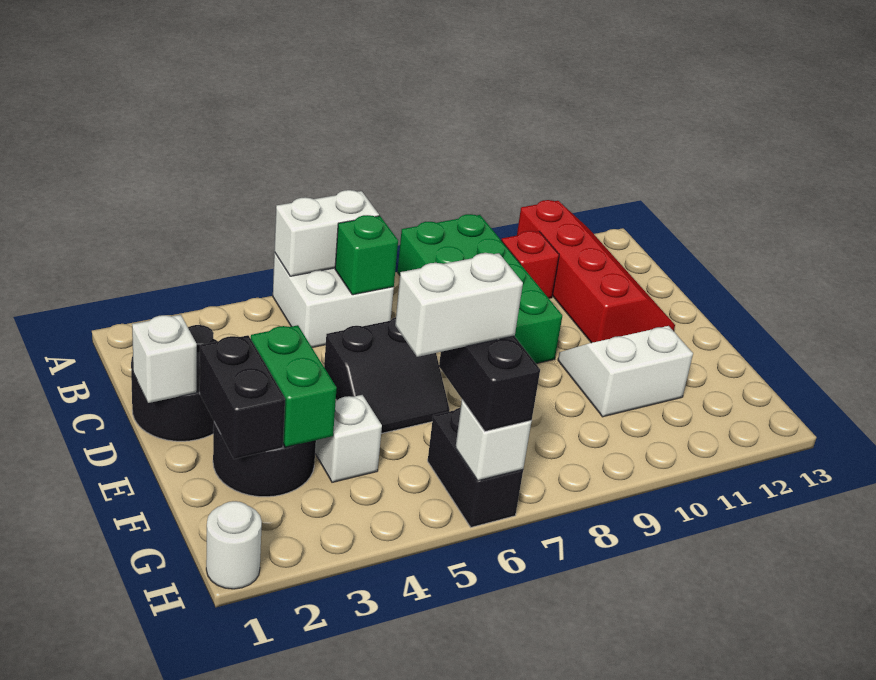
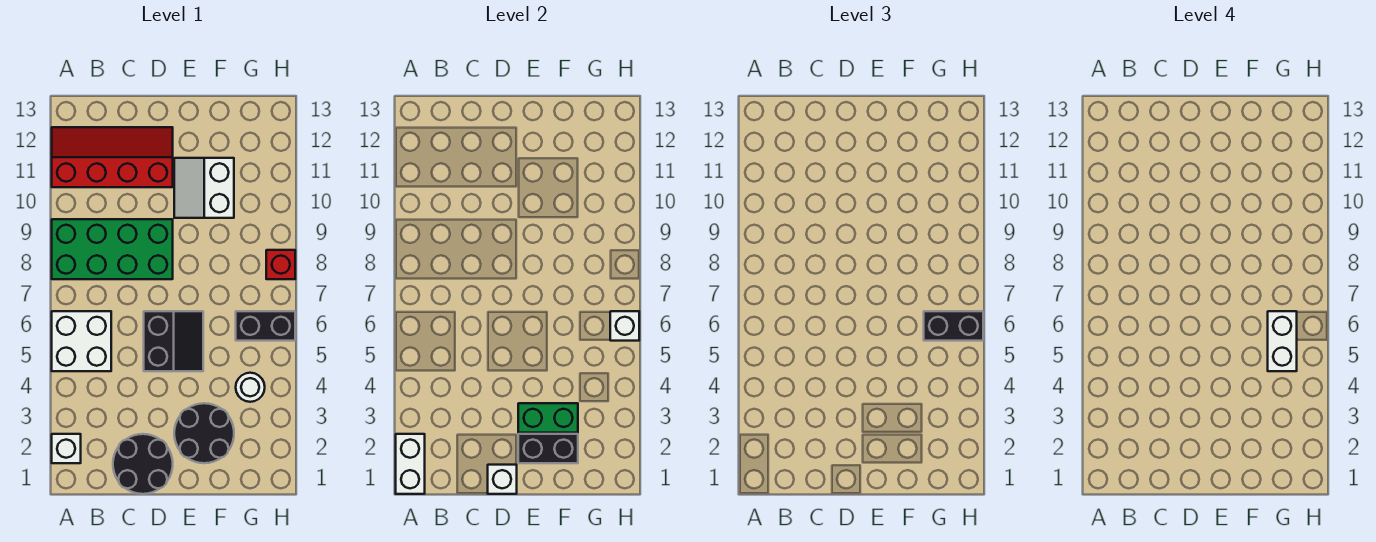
white 1x2 brick [274,190,379,276] -> white 1x2 brick moved to [396,434,425,494]
green 1x1 brick [335,215,398,295] -> none
red 1x1 brick [501,231,559,298] -> red 1x1 brick moved to [266,250,295,279]
white 1x1 brick [315,395,382,482] -> white 1x1 brick moved to [52,434,81,463]
white 1x1 round brick [206,501,262,589] -> white 1x1 round brick moved to [236,373,265,402]

